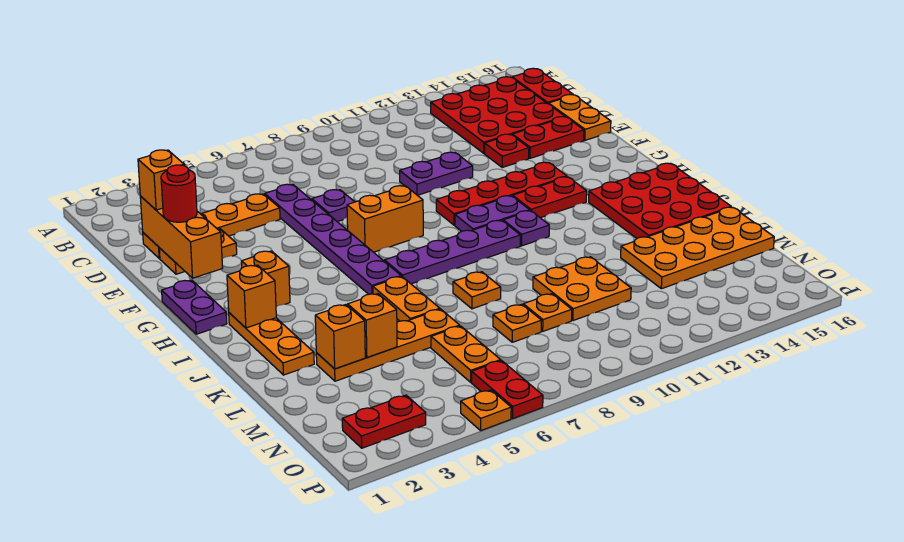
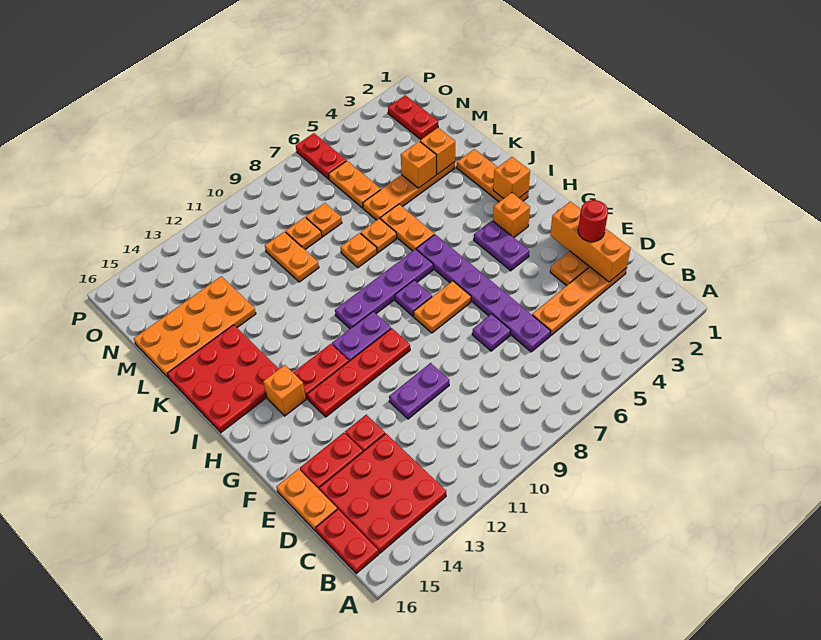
orange 1x1 brick [138,150,184,210] -> orange 1x1 brick moved to [263,365,306,416]
purple 1x2 plate [162,280,227,334] -> purple 1x2 plate moved to [474,221,529,271]
orange 1x2 brick [347,186,423,252] -> orange 1x2 plate [414,281,471,333]
purple 1x1 plate [503,211,549,246] -> purple 1x1 plate moved to [395,280,432,316]
orange 2x2 plate [533,257,631,321] -> orange 1x2 plate [265,232,319,282]
red 1x2 plate [342,395,426,448] -> red 1x2 plate turned to [388,95,438,139]
orange 1x1 plate [461,390,511,430] -> orange 1x1 plate moved to [361,218,397,253]

